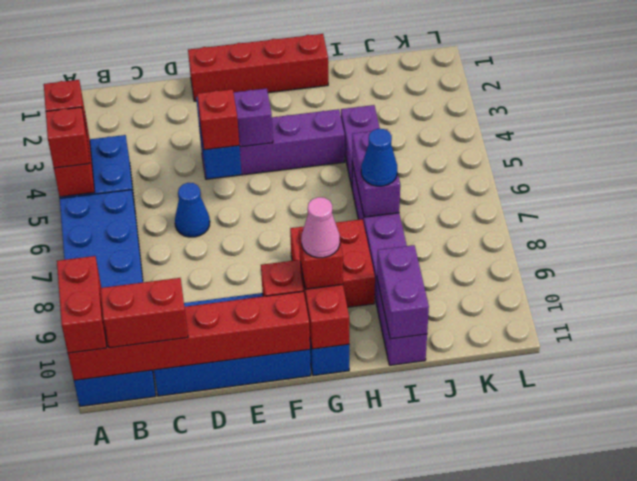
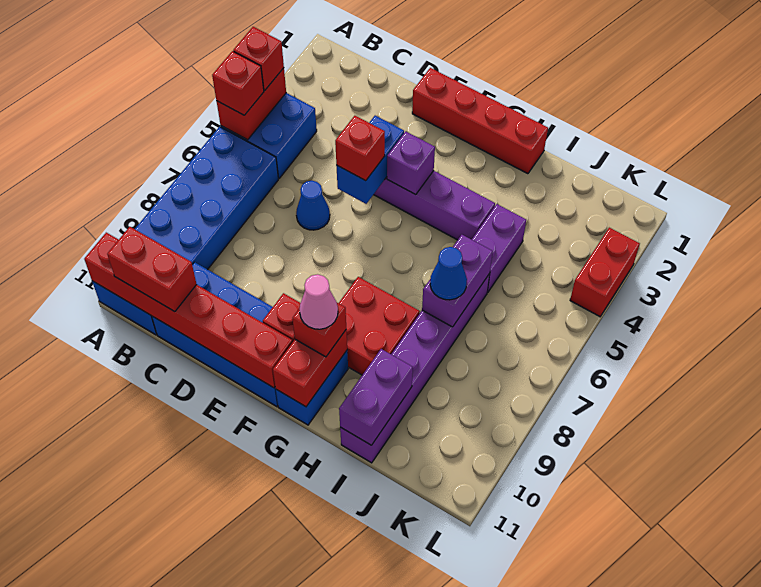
red 1x2 brick [57,256,107,353] -> red 1x2 brick moved to [570,228,640,317]

